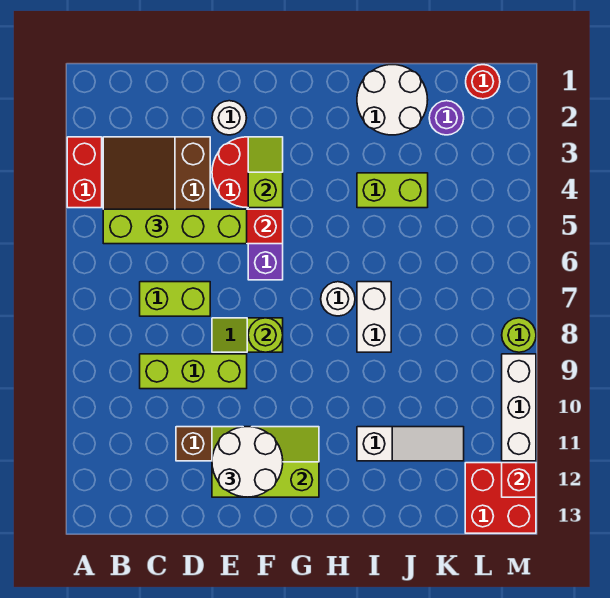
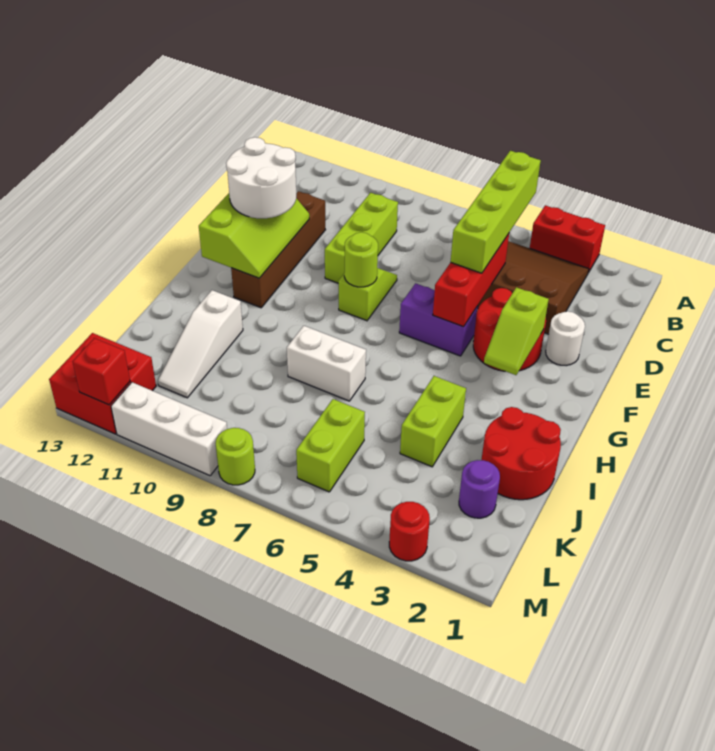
lime 1x2 brick [140,282,210,316] -> lime 1x2 brick moved to [296,399,365,492]
lime 1x2 slope [248,137,283,208] -> lime 1x2 slope turned to [484,287,549,375]
white 1x1 round brick [321,282,355,316] -> none
white 2x2 round brick [357,65,428,135] -> red 2x2 round brick [482,407,561,500]
red 1x1 round brick [466,65,500,99] -> red 1x1 round brick moved to [389,502,430,561]

